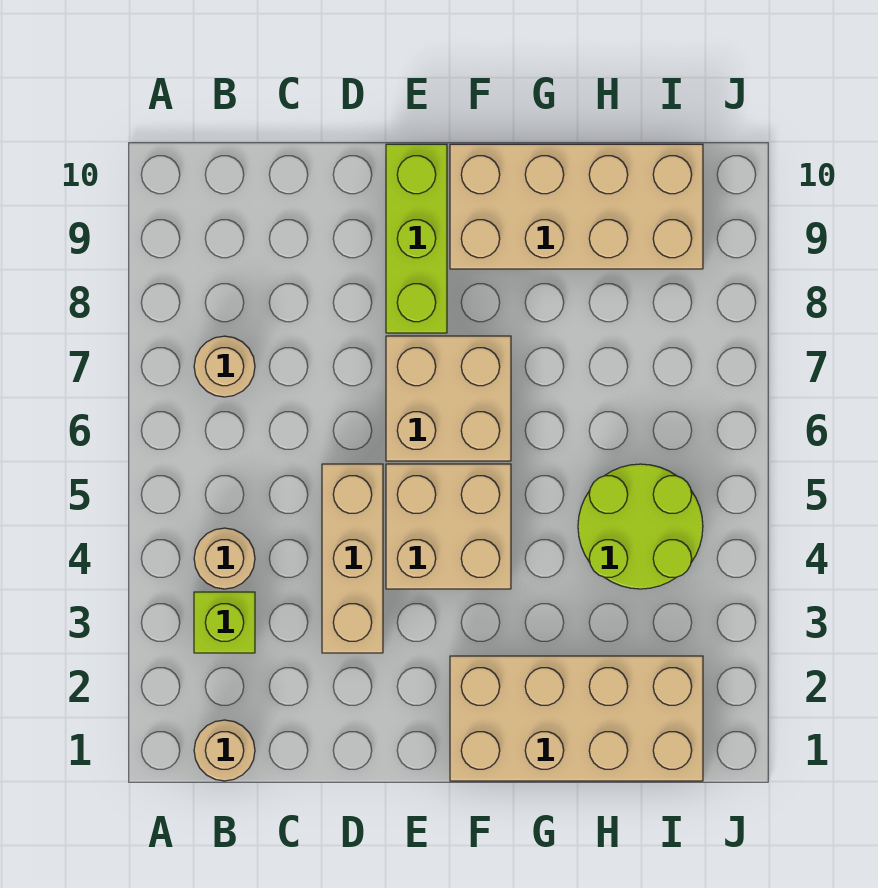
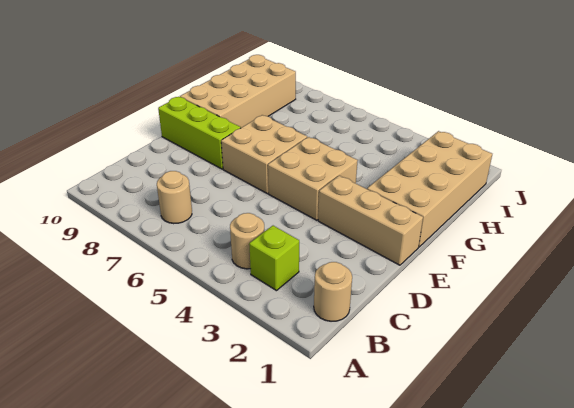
tan 1x3 brick [322,464,383,653] -> tan 1x3 brick moved to [318,176,423,265]
lime 2x2 round brick [578,464,703,589] -> none

